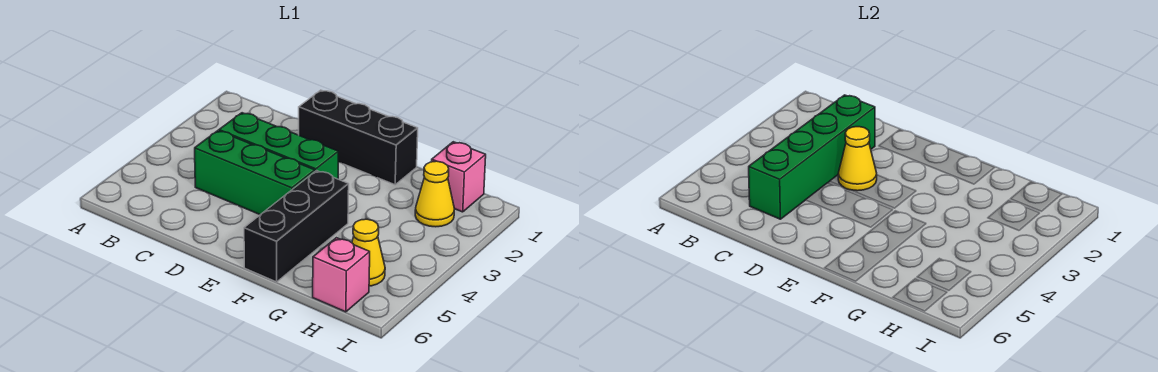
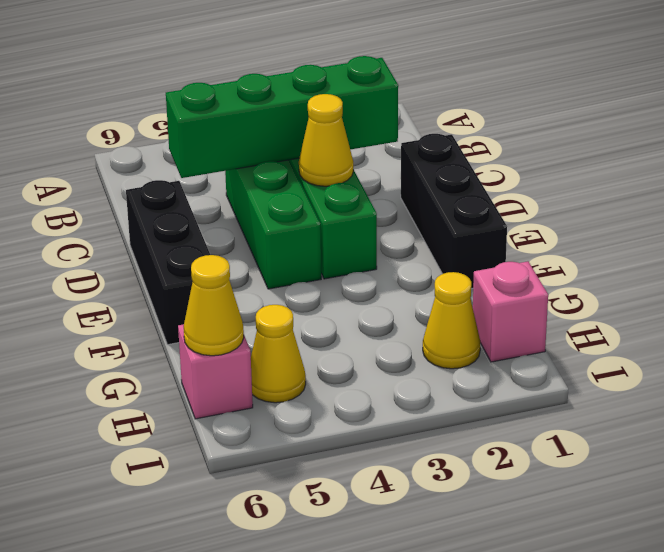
black 1x3 brick [244,171,349,282] -> black 1x3 brick turned to [126,180,210,345]
none -> yellow 1x1 cone [184,255,244,356]

